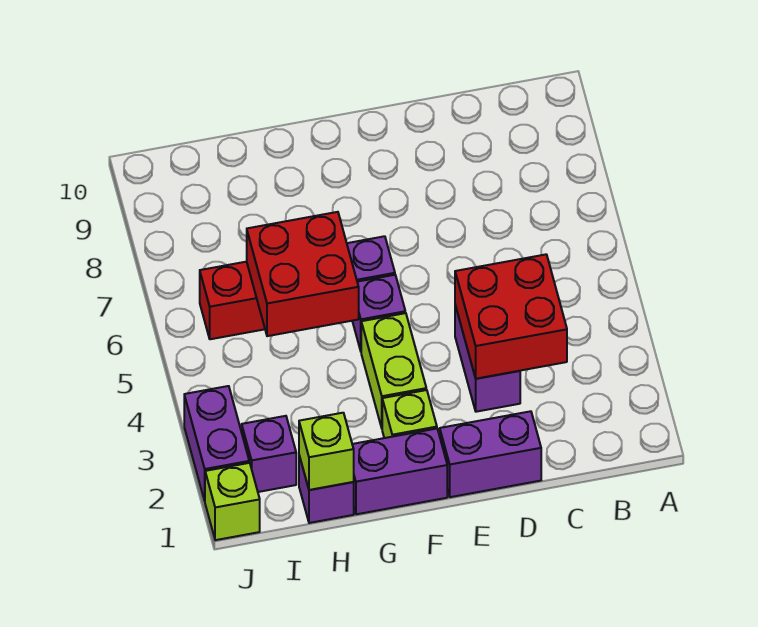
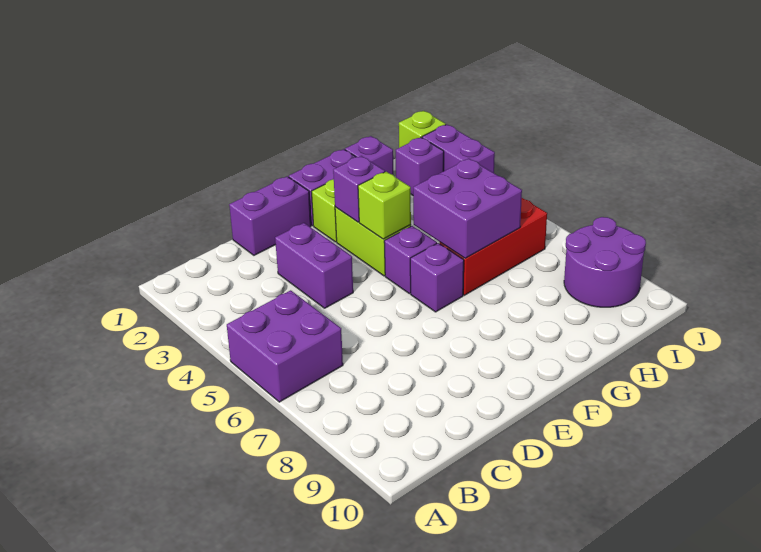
none -> purple 2x2 brick [227,290,343,402]
red 2x2 brick [455,254,567,379] -> none
none -> purple 1x1 brick [333,156,385,222]
red 2x2 brick [247,212,359,336] -> purple 2x2 brick [413,159,522,258]
lime 1x1 brick [299,413,354,490] -> lime 1x1 brick moved to [358,172,411,239]
none -> purple 2x2 round brick [564,217,646,307]

